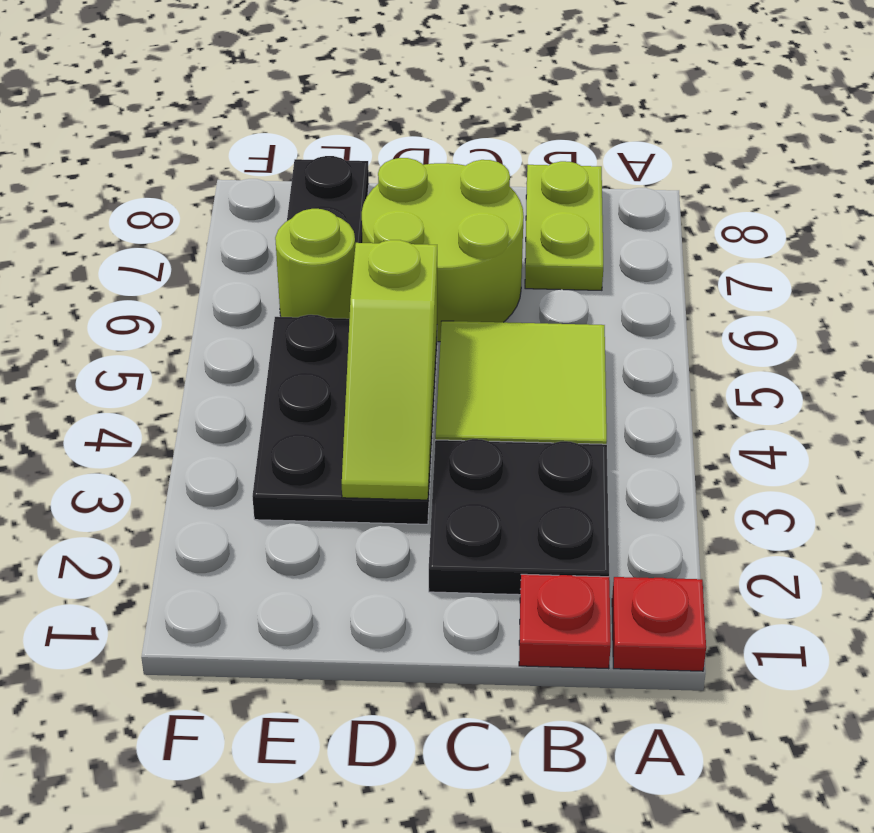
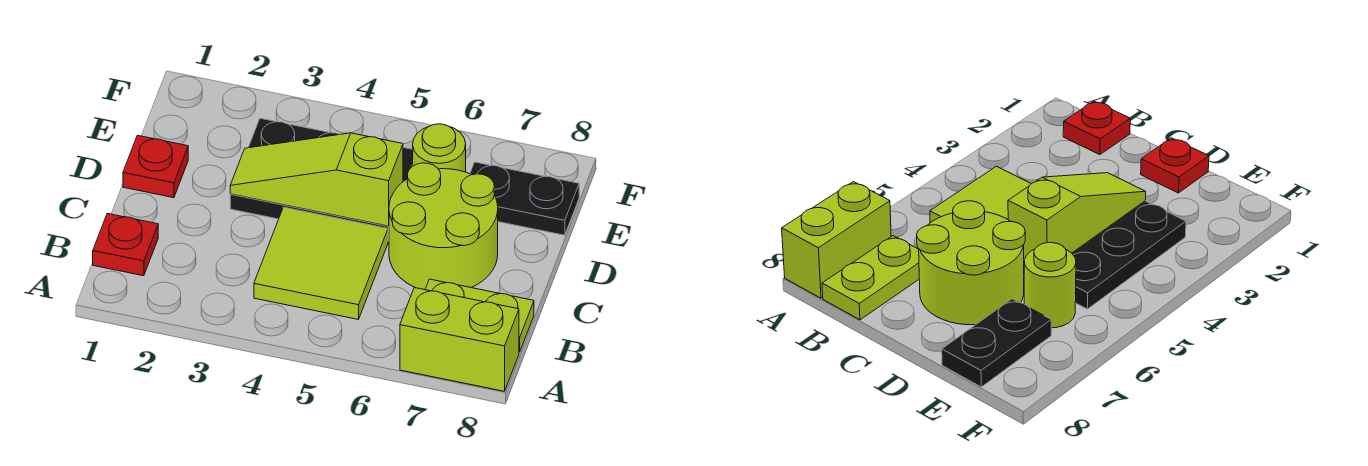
red 1x1 plate [612,577,706,671] -> red 1x1 plate moved to [123,135,188,198]
none -> lime 1x2 brick [400,288,519,391]
black 2x2 plate [429,439,609,595] -> none

